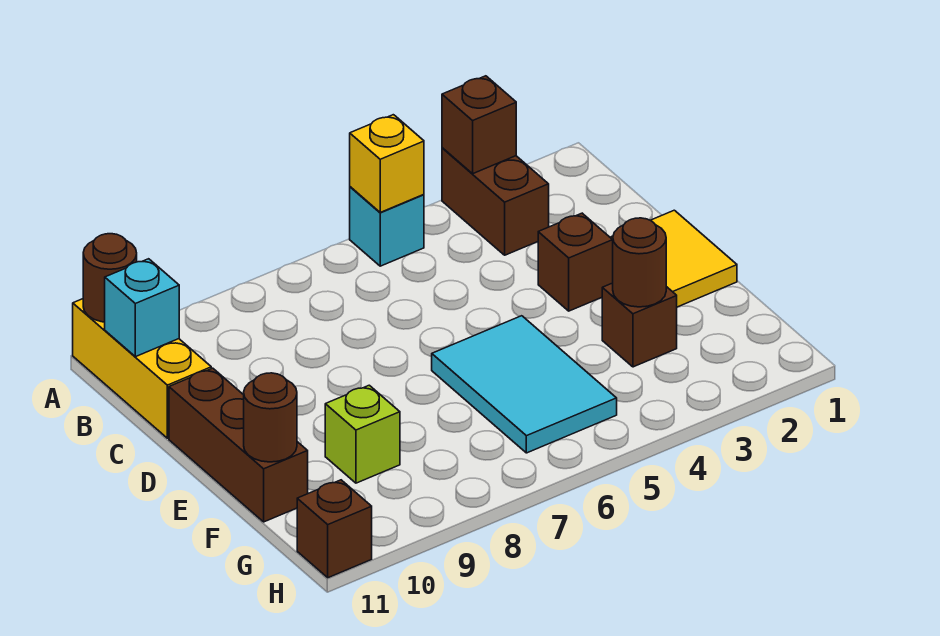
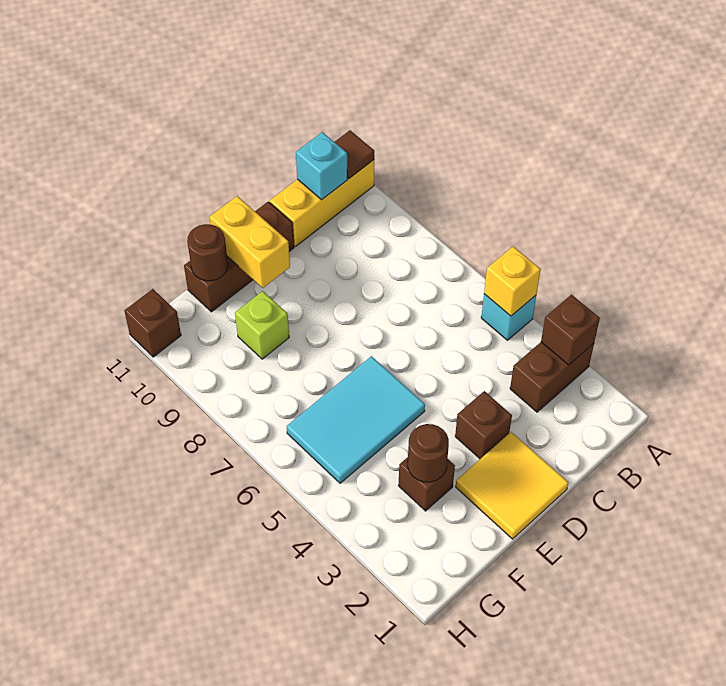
brown 1x1 round brick [83,234,137,322] -> brown 1x1 tile [335,130,374,179]
none -> yellow 1x2 brick [209,196,290,288]

